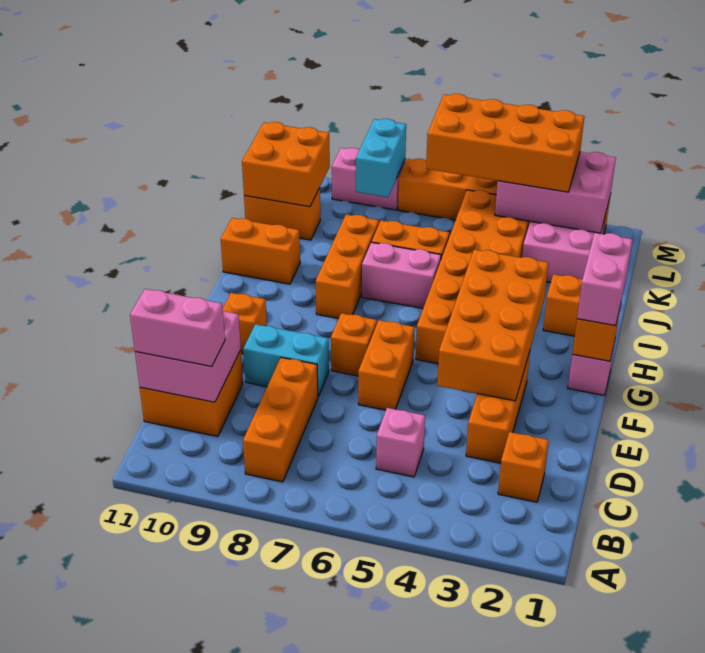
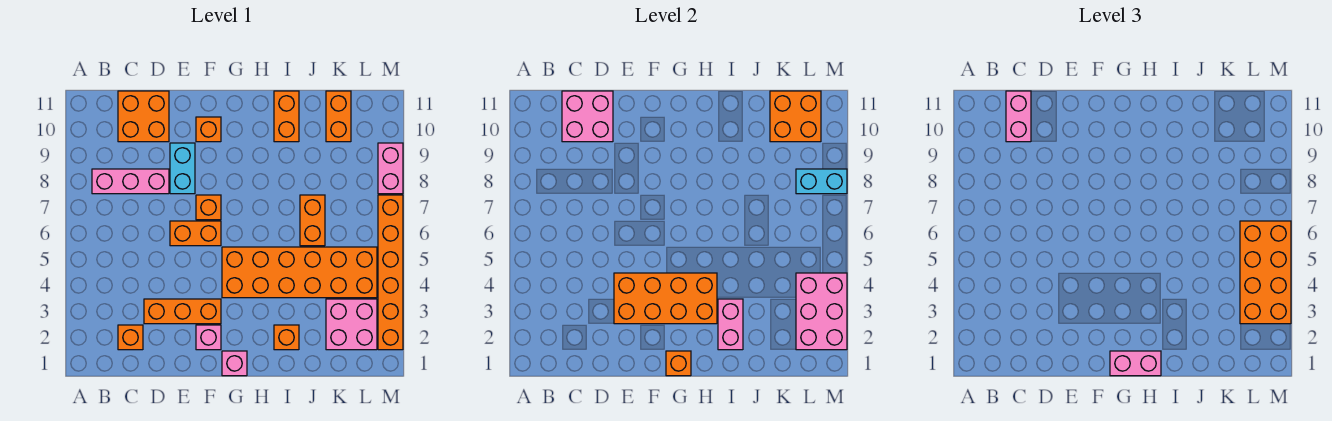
orange 1x3 brick [243,357,318,482] -> pink 1x3 brick [92,169,169,194]
pink 1x1 brick [376,408,425,477] -> pink 1x1 brick moved to [196,325,221,350]
orange 1x3 brick [316,214,379,319] -> none
pink 1x2 brick [362,242,441,309] -> pink 1x2 brick moved to [718,299,743,350]

